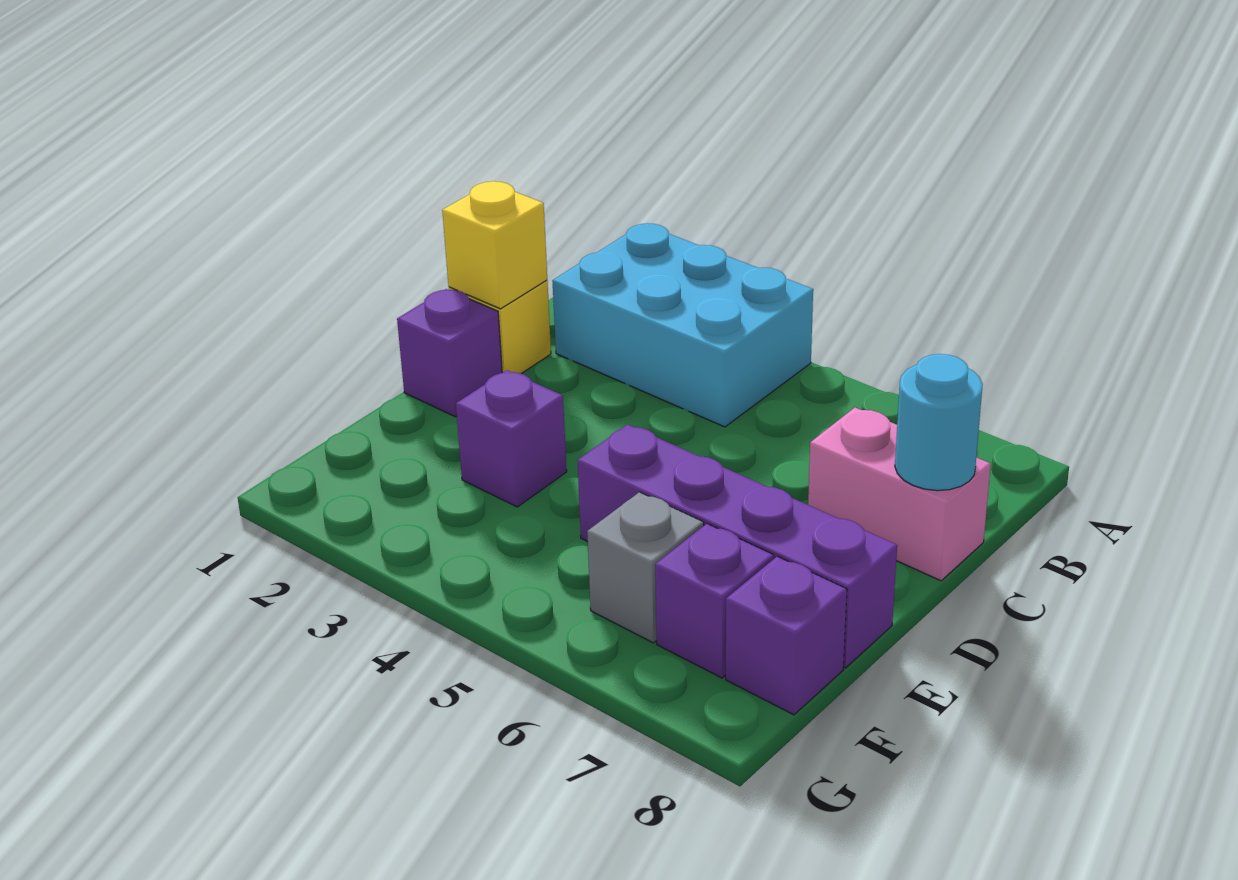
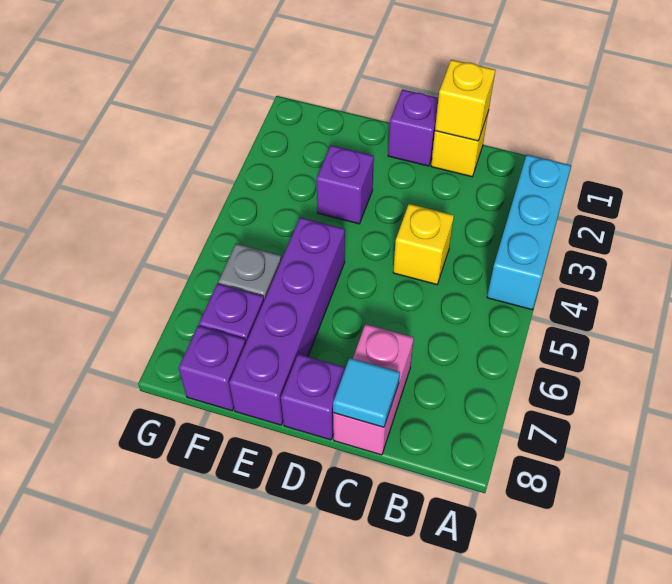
cyan 2x3 brick [552,223,813,427] -> cyan 1x3 brick [487,155,571,310]
none -> yellow 1x1 brick [393,204,454,285]
cyan 1x1 round brick [895,354,983,491] -> cyan 1x1 tile [333,358,400,427]
none -> purple 1x1 brick [281,354,346,440]

